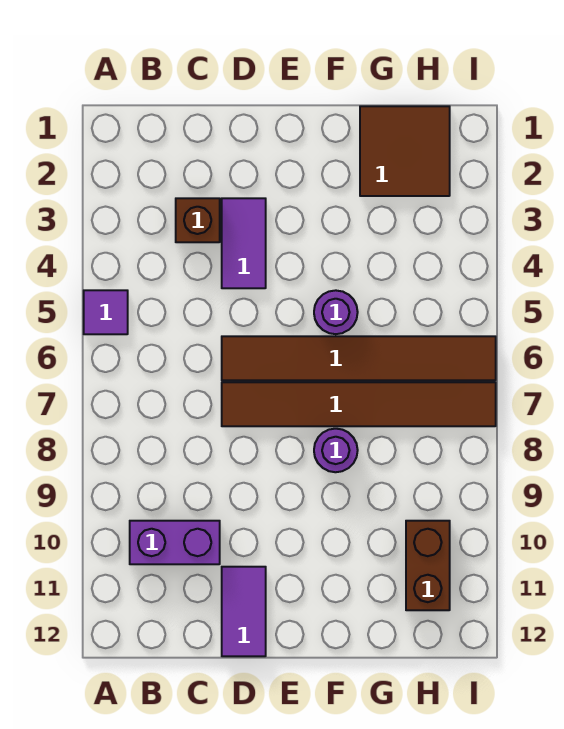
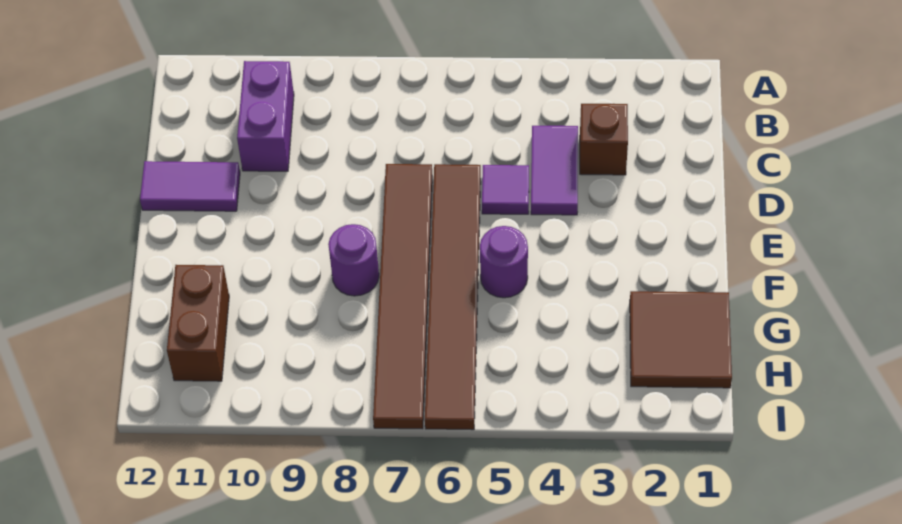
purple 1x1 tile [84,290,128,334] -> purple 1x1 tile moved to [482,165,529,214]
purple 1x2 tile [222,198,266,288] -> purple 1x2 tile turned to [531,126,578,215]
brown 1x2 brick [406,521,450,610] -> brown 1x2 brick turned to [167,265,229,381]

